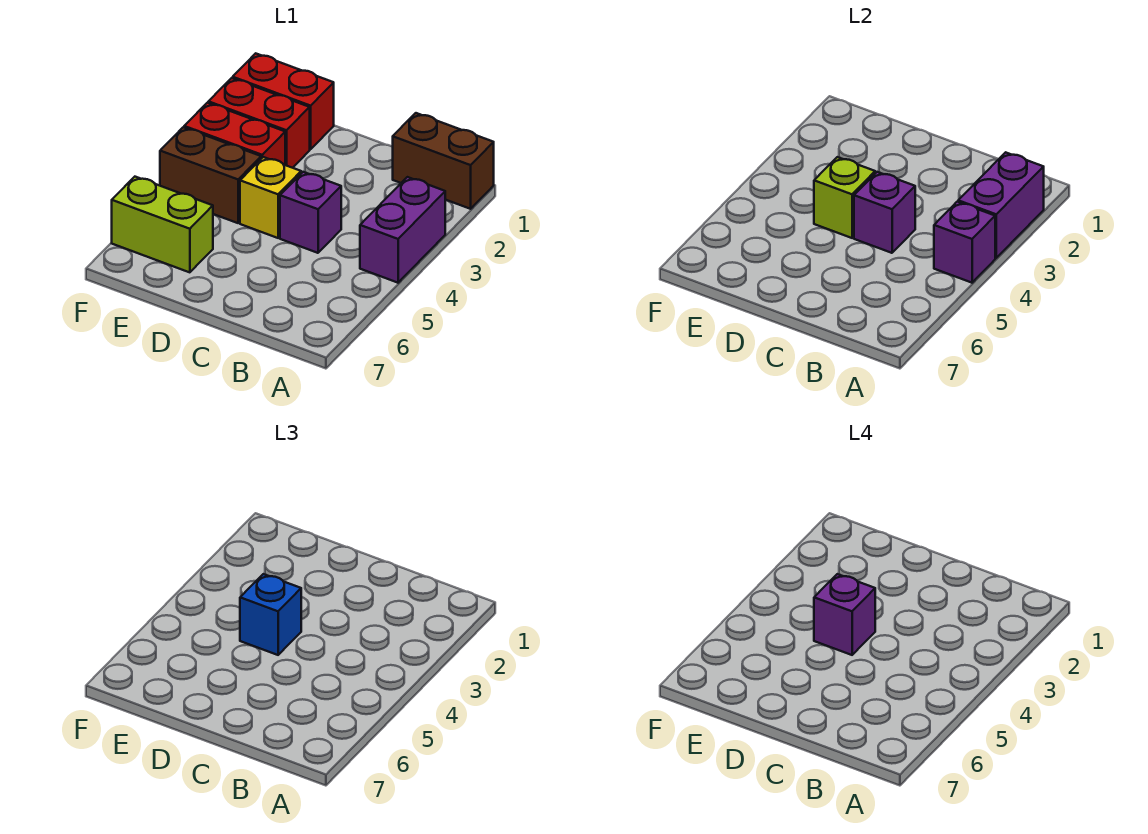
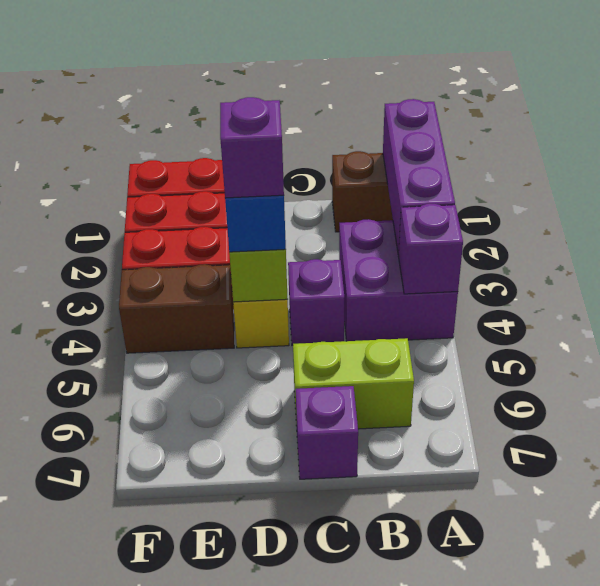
purple 1x2 brick [958,152,1044,258] -> purple 1x3 brick [383,99,455,255]
purple 1x2 brick [360,177,445,283] -> purple 2x2 brick [339,219,458,341]
purple 1x1 brick [854,172,915,253] -> purple 1x1 brick moved to [296,386,358,479]
lime 1x2 brick [112,177,213,272] -> lime 1x2 brick moved to [293,338,414,429]

